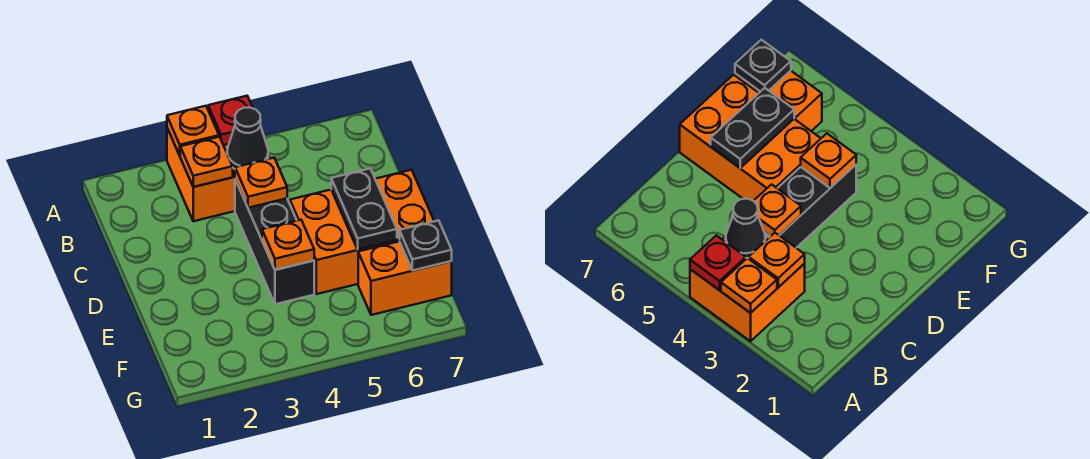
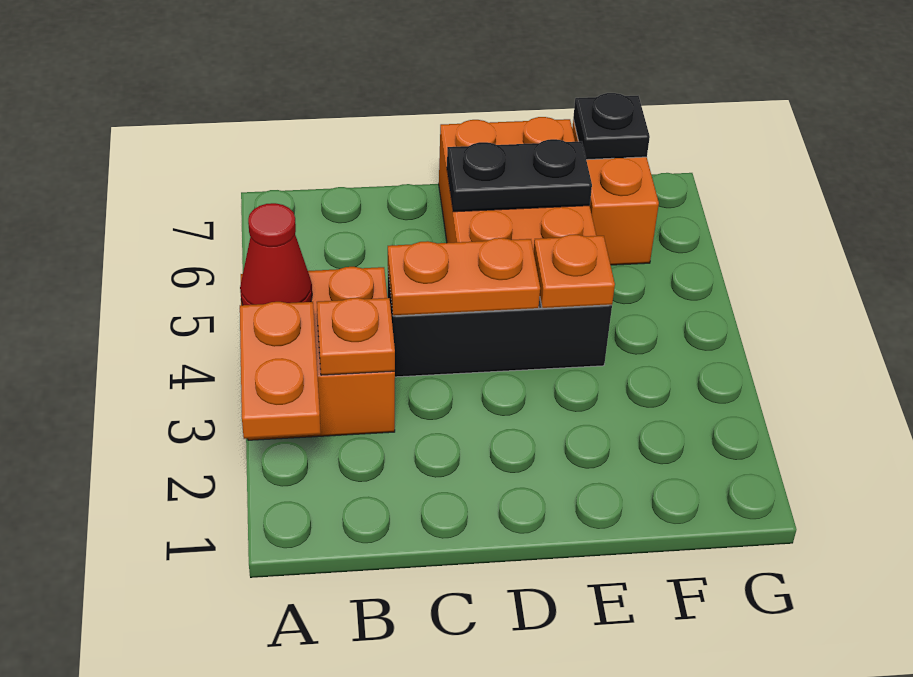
orange 1x1 plate [167,106,219,155] -> orange 1x2 plate [240,302,321,439]
red 1x1 plate [208,96,253,145] -> red 1x1 cone [240,203,312,305]
black 1x1 cone [227,108,268,169] -> none
orange 1x1 plate [235,158,287,208] -> orange 1x2 plate [388,238,540,316]

